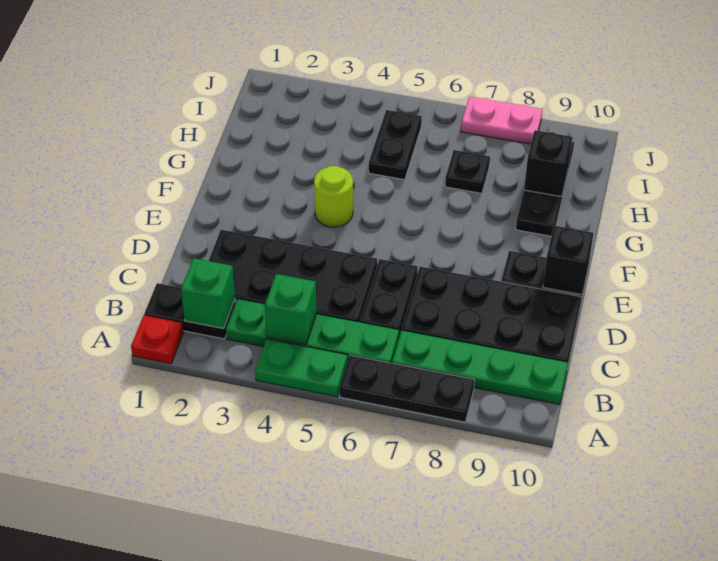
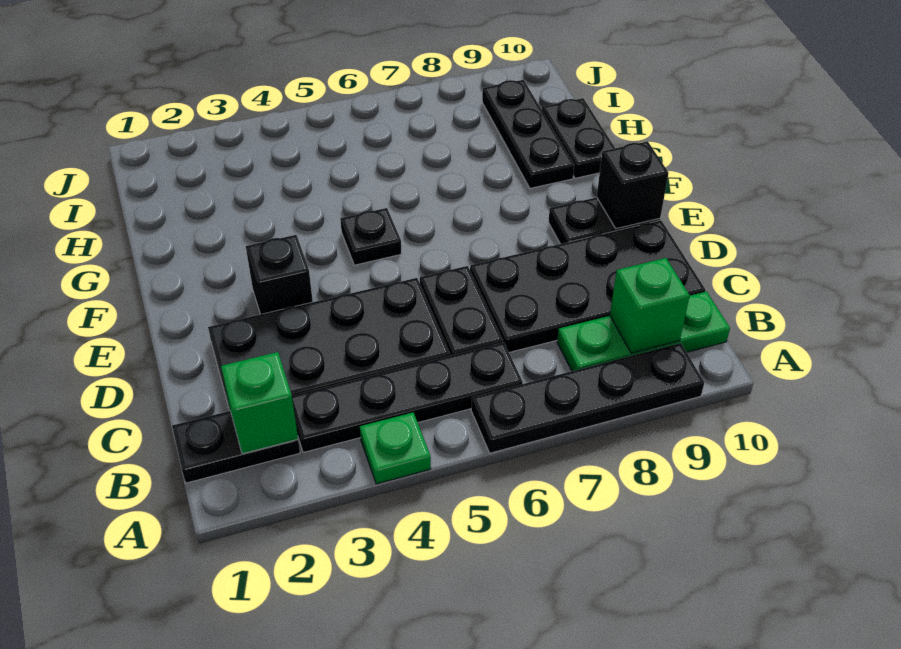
red 1x1 plate [131,315,184,364] -> none
green 1x2 plate [255,339,348,397] -> green 1x1 plate [360,413,431,484]
black 1x3 plate [340,355,475,422] -> black 1x4 plate [471,343,704,453]
green 1x4 plate [226,299,399,363] -> black 1x4 plate [292,342,523,452]
green 1x1 brick [265,274,317,344] -> green 1x1 brick moved to [610,258,690,353]
green 1x4 plate [392,330,568,404] -> green 1x3 plate [557,291,730,371]
lime 1x1 round brick [314,166,353,227] -> none
black 1x2 plate [369,110,422,180] -> black 1x2 plate moved to [542,98,615,178]
black 1x1 plate [445,150,490,193] -> black 1x1 plate moved to [340,208,401,265]
black 1x1 brick [524,130,572,197] -> black 1x1 brick moved to [246,235,313,314]
pink 1x2 plate [461,96,542,144] -> none

